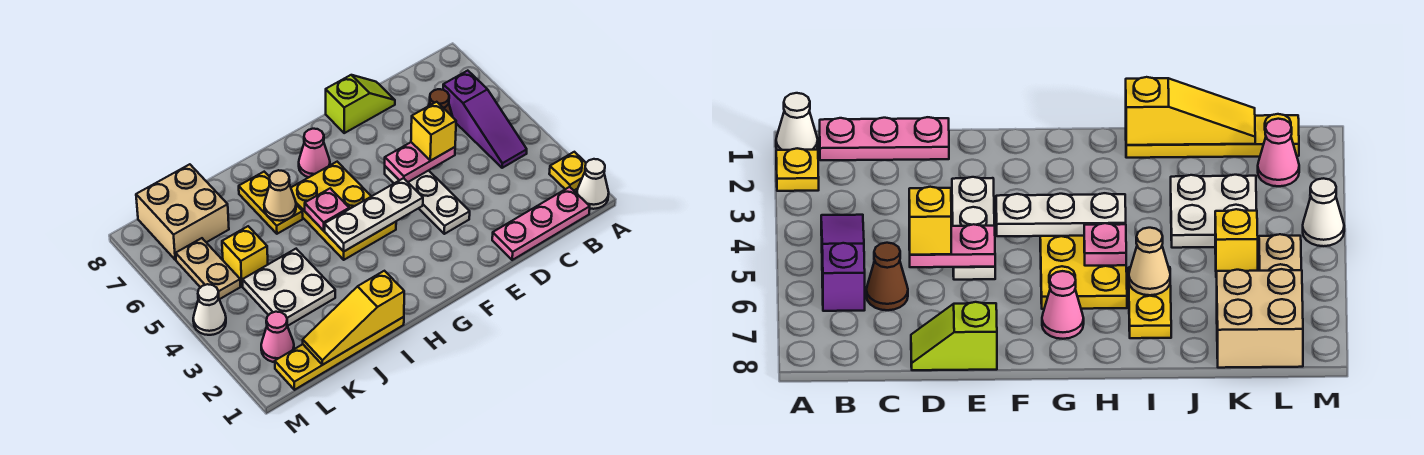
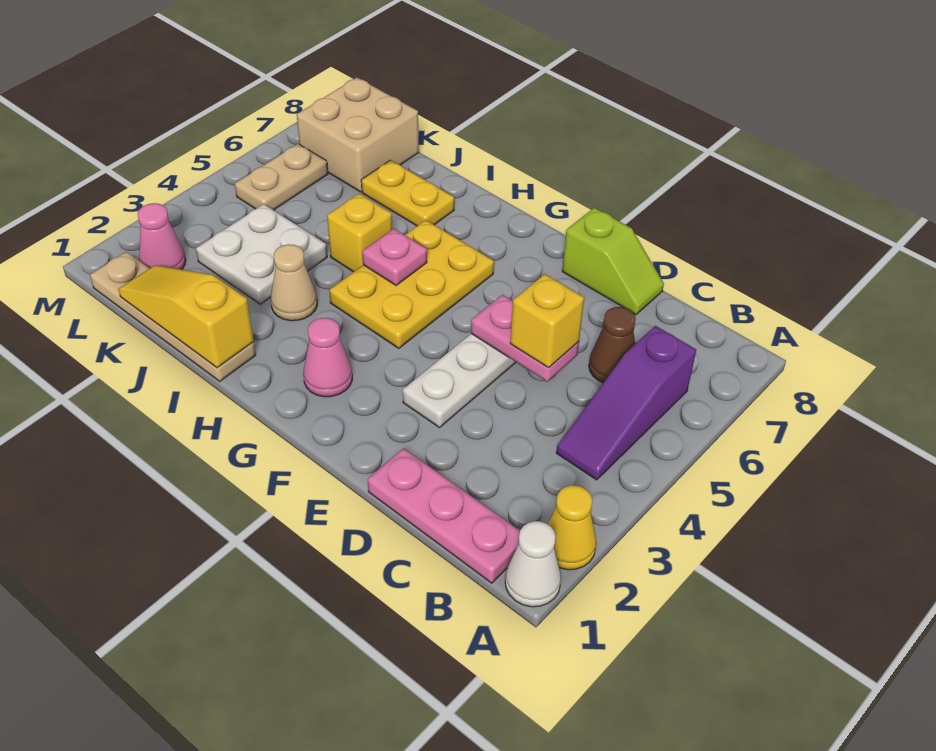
yellow 1x1 plate [549,152,586,190] -> yellow 1x1 cone [548,485,596,570]
white 1x3 plate [324,178,423,251] -> none
pink 1x1 cone [299,129,330,177] -> pink 1x1 cone moved to [303,318,352,397]
yellow 1x4 plate [275,317,404,390] -> tan 1x4 plate [90,252,256,381]
yellow 1x2 plate [239,172,303,234] -> yellow 1x2 plate turned to [361,160,454,226]
tan 1x1 cone [264,170,296,221] -> tan 1x1 cone moved to [271,244,317,321]
yellow 1x1 brick [222,226,268,286] -> yellow 1x1 brick moved to [327,194,392,272]
white 1x1 cone [193,284,226,335] -> none

